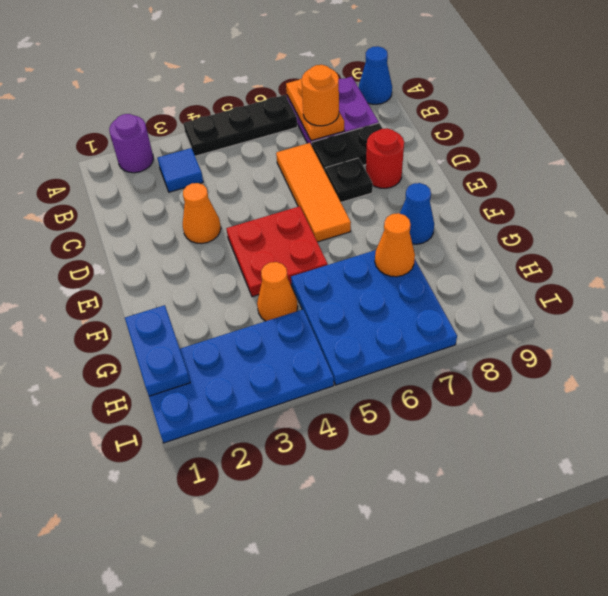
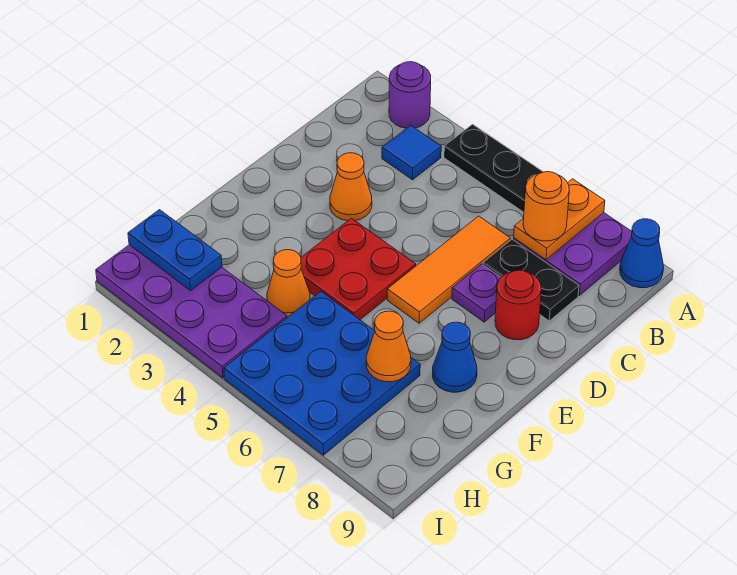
black 1x1 plate [325,158,373,202] -> purple 1x1 plate [452,264,501,322]
blue 1x2 plate [125,305,190,396] -> blue 1x2 plate turned to [128,210,222,291]
blue 2x4 plate [149,310,334,443] -> purple 2x4 plate [96,245,287,378]

